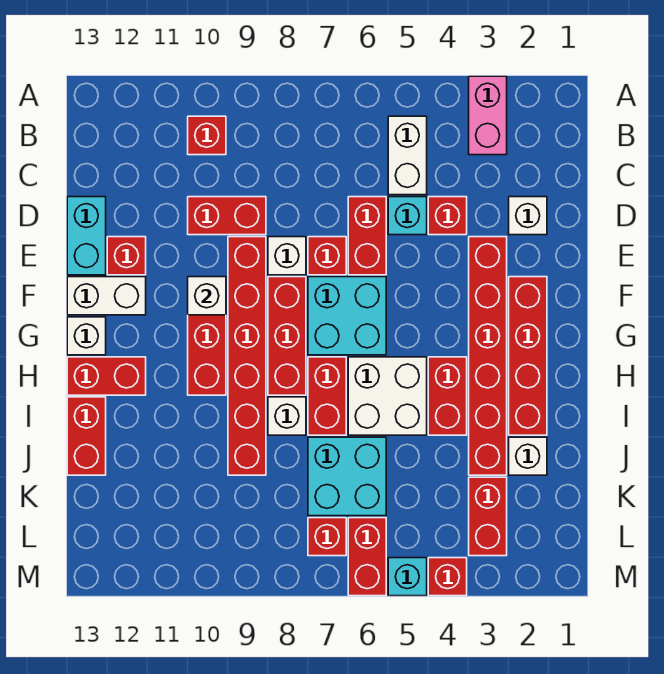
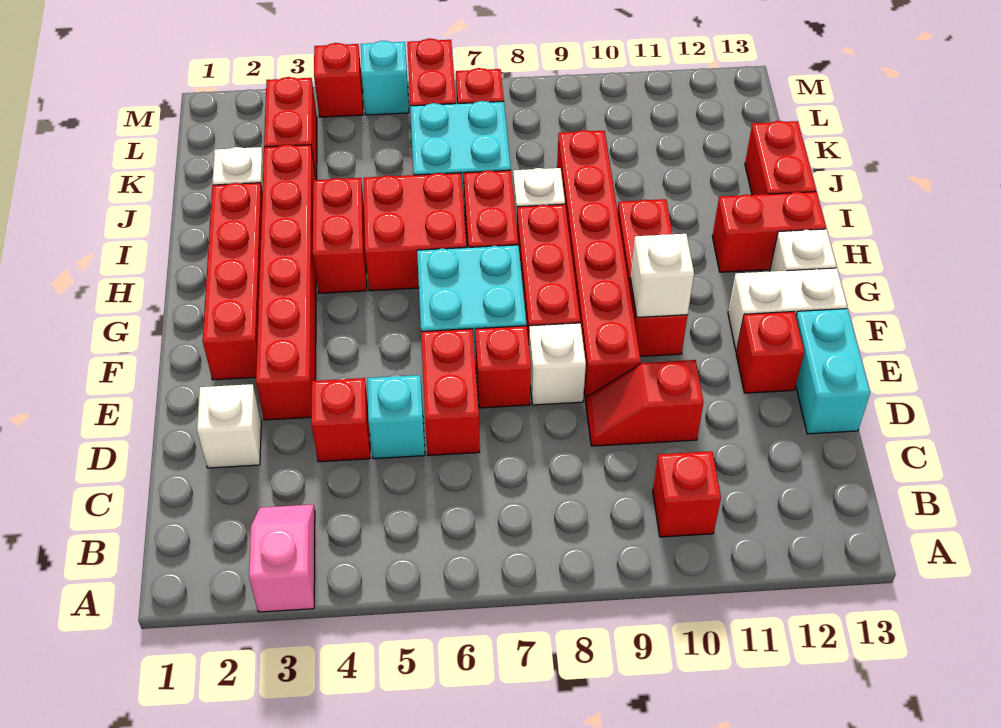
pink 1x2 brick [469,76,507,155] -> pink 1x2 slope [249,504,315,612]
white 1x2 brick [388,116,427,195] -> none
red 1x2 brick [188,197,266,235] -> red 1x2 slope [586,360,704,446]
white 2x2 brick [348,357,427,435] -> red 2x2 brick [363,173,467,291]

